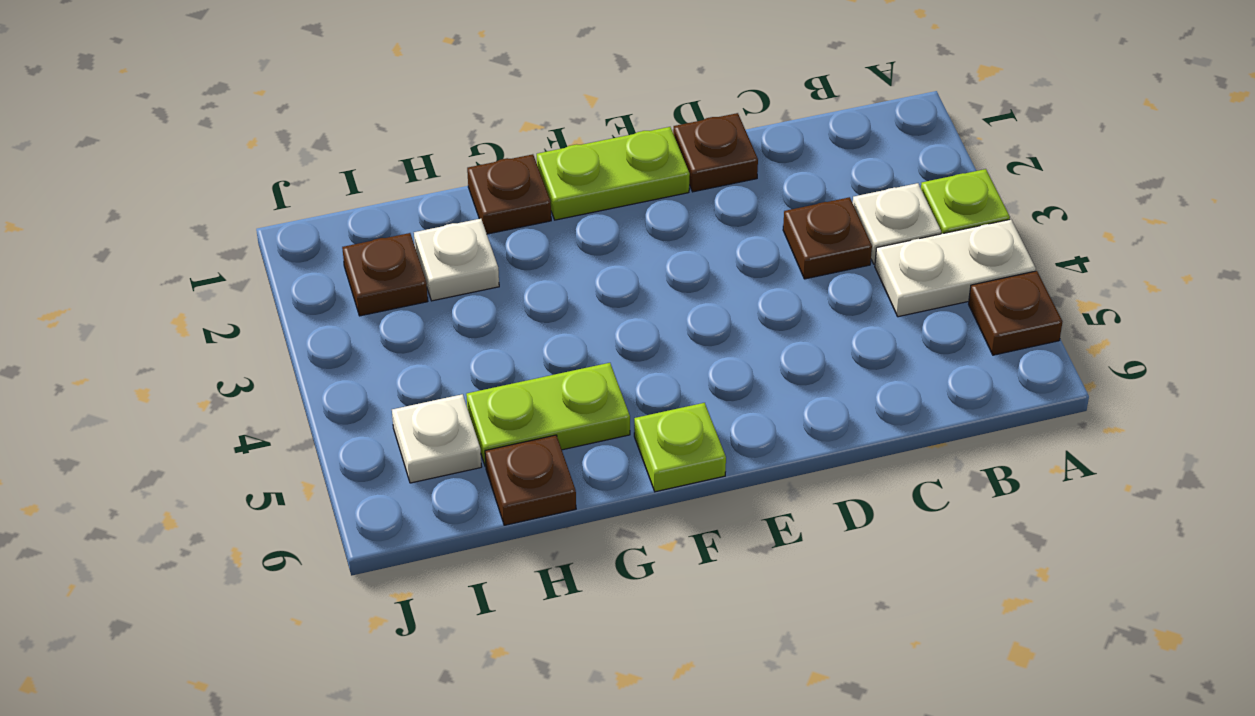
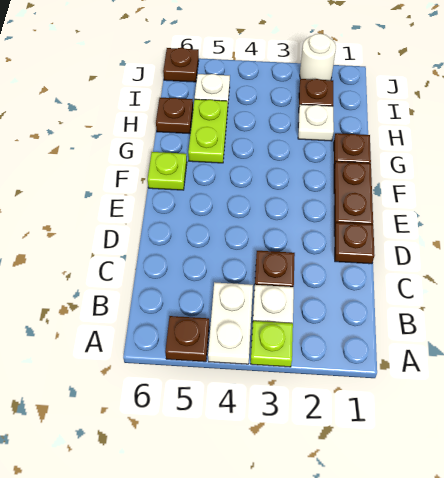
lime 1x2 plate [537,127,690,220] -> brown 1x2 plate [334,162,373,229]
none -> white 1x1 round brick [300,34,336,80]
none -> brown 1x1 plate [163,48,199,82]

